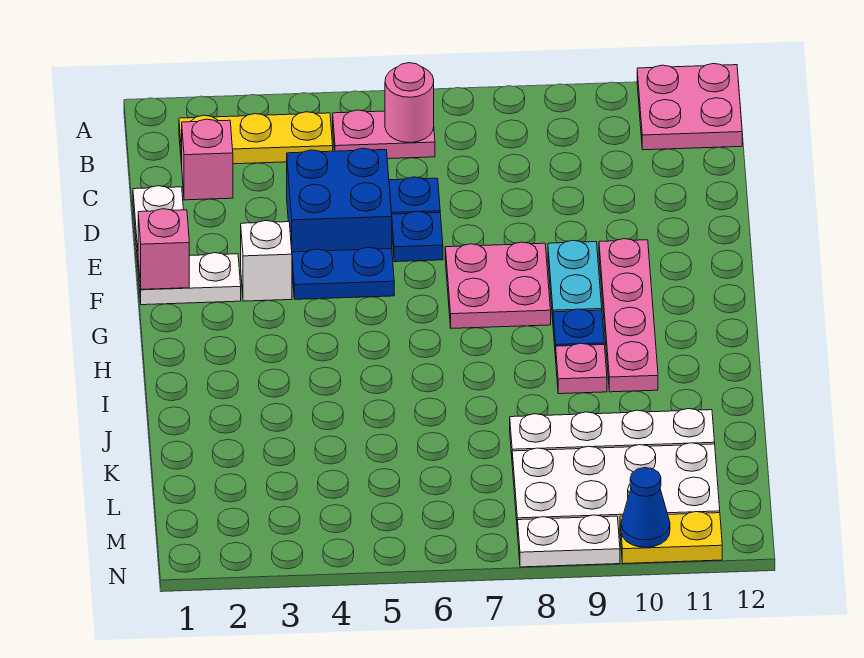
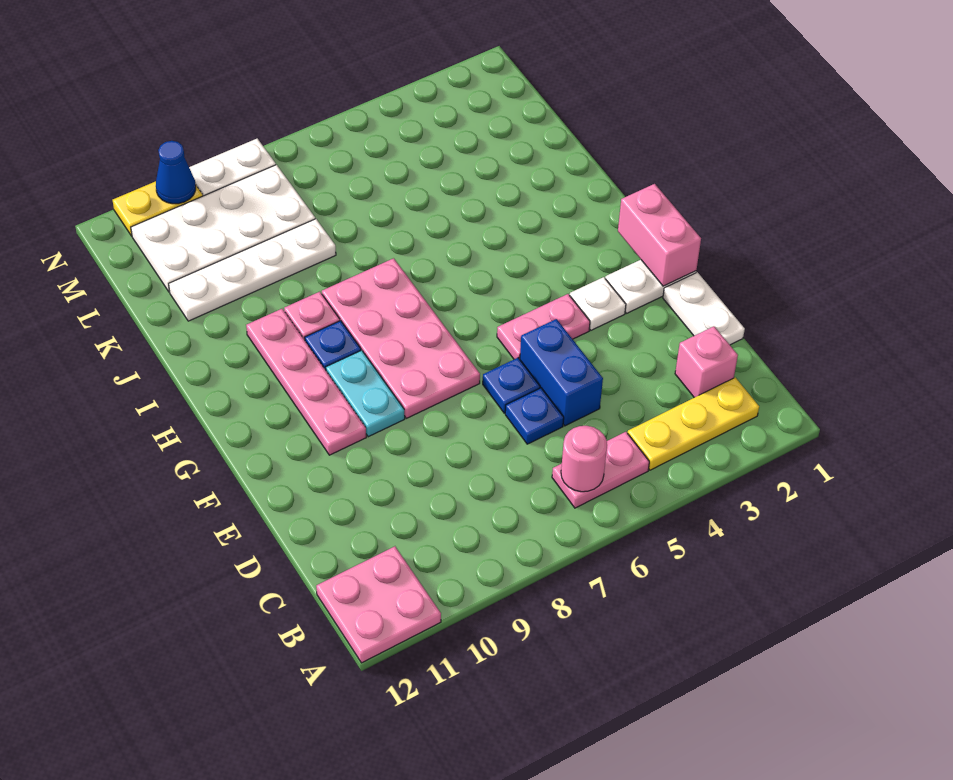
blue 2x2 brick [287,148,392,252] -> blue 1x2 brick [520,319,603,426]
pink 1x1 brick [138,209,189,289] -> pink 1x2 brick [618,184,701,286]
white 1x1 brick [241,221,292,301] -> white 1x1 plate [570,277,626,330]
blue 1x2 plate [292,247,394,299] -> pink 1x2 plate [497,294,590,359]
pink 2x2 plate [445,242,551,328] -> pink 2x4 plate [322,258,480,418]

